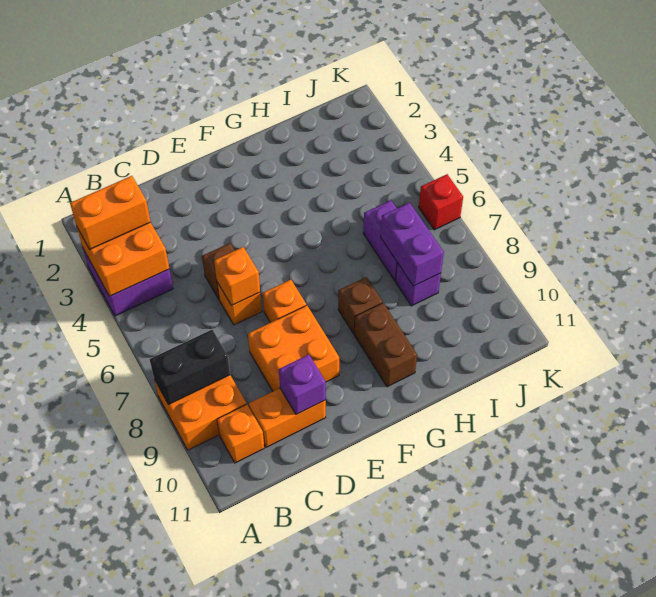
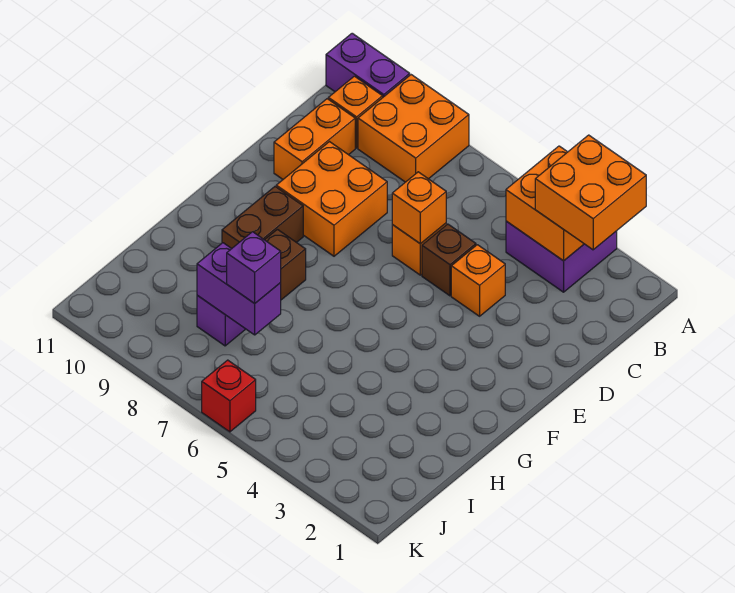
orange 1x2 brick [70,176,151,249] -> orange 2x2 brick [535,135,646,250]
black 1x2 brick [149,330,230,405] -> none
purple 1x1 brick [279,355,326,414] -> purple 1x1 brick moved to [227,232,281,304]
orange 1x1 brick [263,280,306,323] -> orange 1x1 brick moved to [451,245,505,316]
brown 1x2 brick [354,303,417,387] -> brown 1x2 brick turned to [222,187,303,248]
purple 1x2 brick [363,200,397,281] -> purple 1x2 brick moved to [326,33,410,97]

